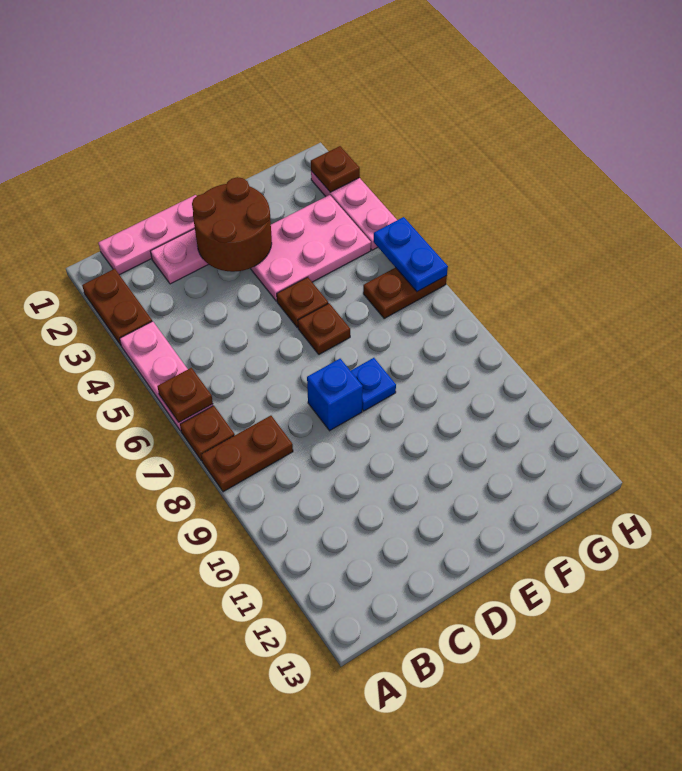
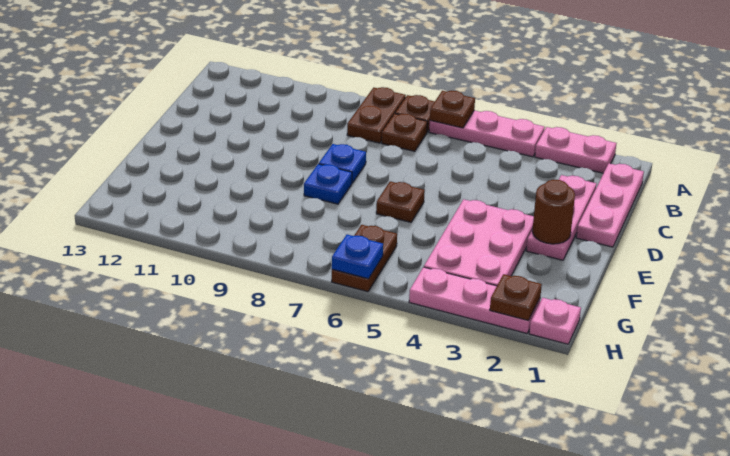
brown 1x2 plate [82,269,152,345] -> pink 1x2 plate [535,127,616,173]
brown 2x2 round brick [192,177,272,272] -> brown 1x1 round brick [532,180,575,244]
blue 1x1 brick [307,359,363,431] -> blue 1x1 plate [319,144,366,183]
brown 1x1 plate [277,277,328,327] -> brown 1x1 plate moved to [382,114,427,151]
none -> pink 1x1 plate [529,298,581,344]
blue 1x2 plate [374,217,448,292] -> blue 1x1 plate [332,234,383,279]

